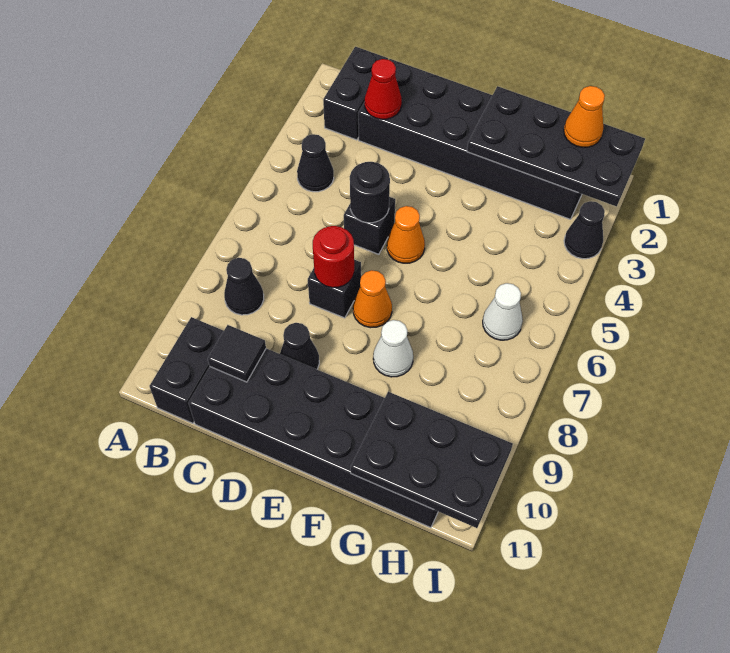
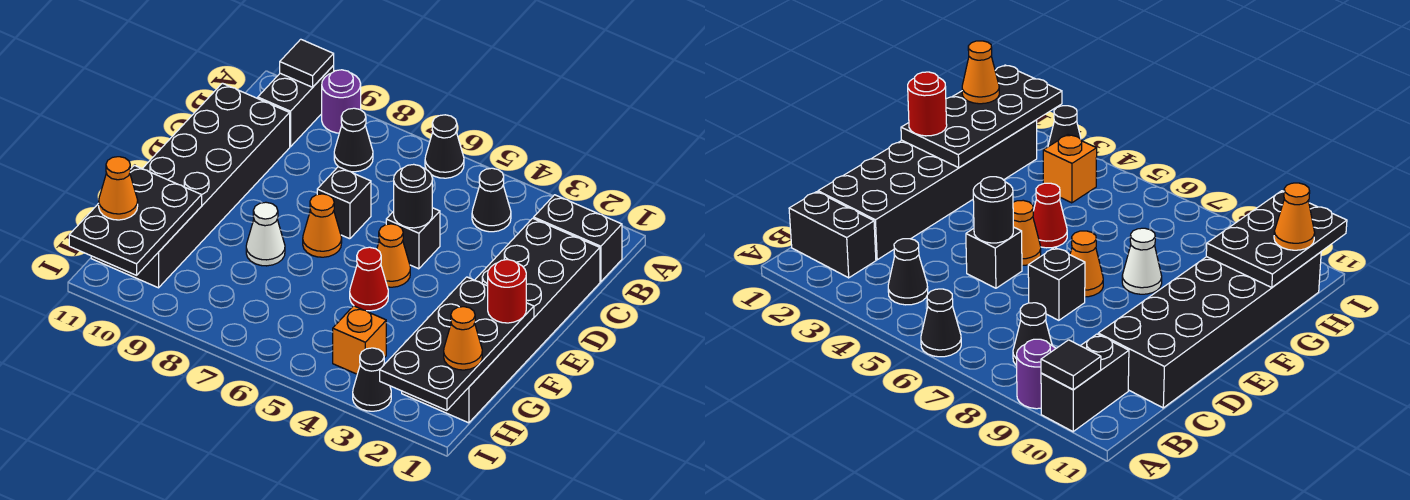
none -> purple 1x1 round brick [322,70,361,133]
black 1x2 brick [150,317,224,423] -> black 1x2 brick turned to [258,66,334,147]
red 1x1 cone [365,59,402,119] -> red 1x1 cone moved to [350,247,388,311]
black 1x1 tile [208,325,266,382] -> black 1x1 tile moved to [280,39,334,87]
red 1x1 round brick [313,226,354,288] -> red 1x1 round brick moved to [488,260,526,323]
black 1x1 cone [280,323,319,369] -> black 1x1 cone moved to [425,115,464,178]
none -> orange 1x1 brick [333,306,386,374]
white 1x1 cone [483,283,523,340] -> none
none -> orange 1x1 cone [99,157,138,220]

